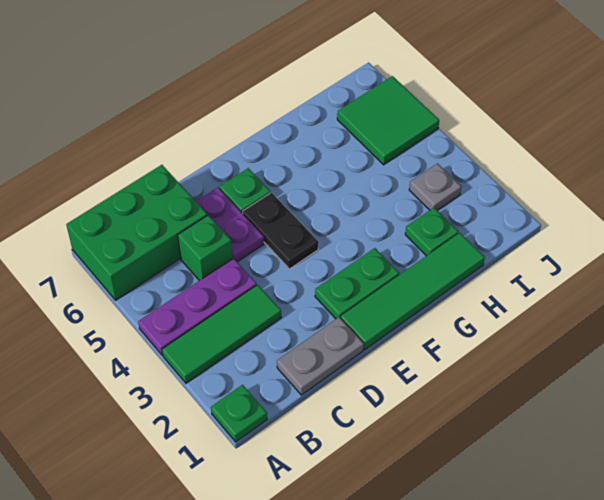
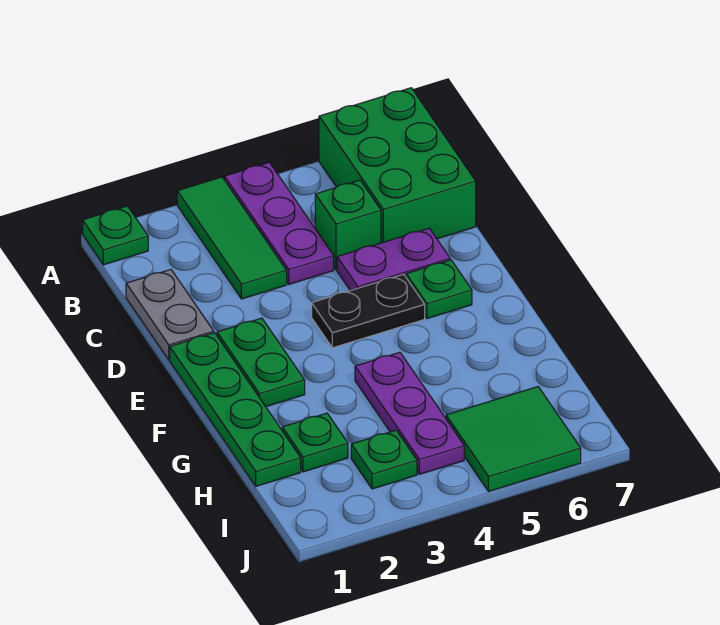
green 1x4 tile [341,233,485,350] -> green 1x4 plate [170,333,301,486]
none -> purple 1x3 plate [355,352,464,474]
grey 1x1 plate [409,164,461,210] -> green 1x1 plate [351,430,417,489]

